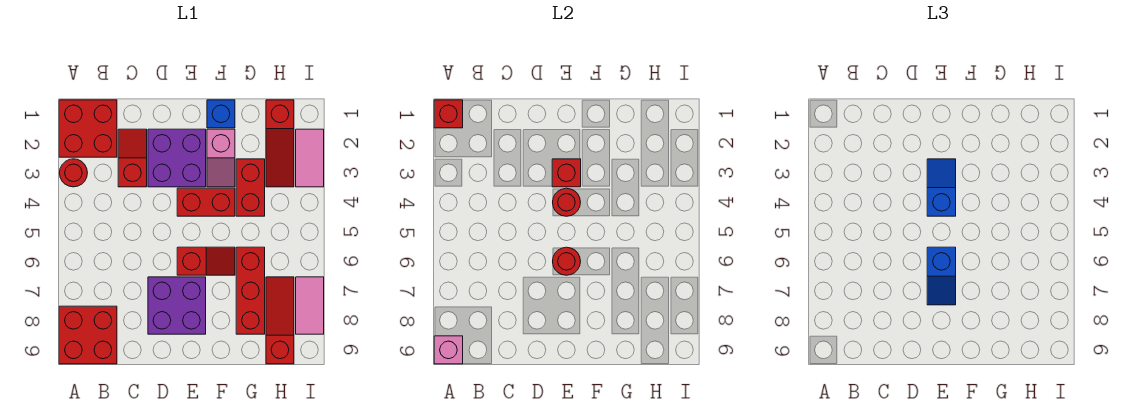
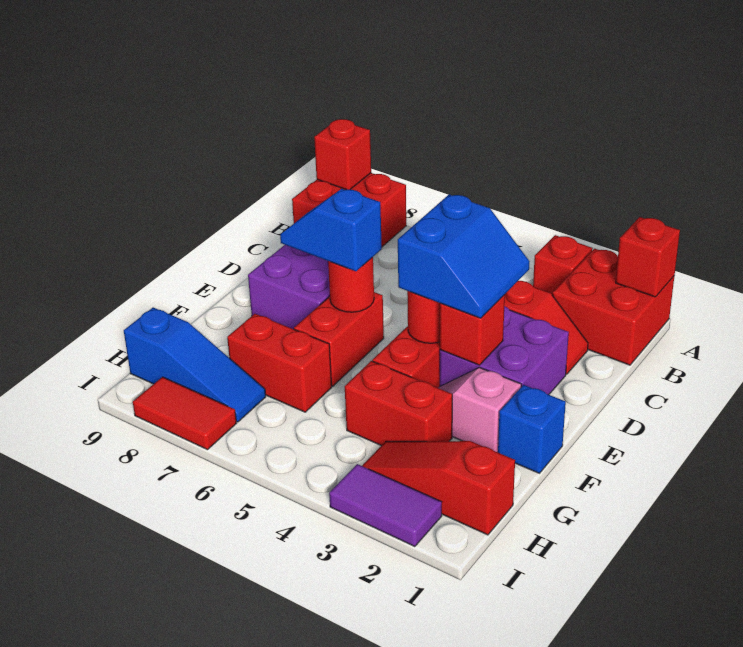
red 1x1 round brick [60,159,87,187] -> red 1x1 brick [533,235,593,295]
pink 1x1 brick [434,336,463,364] -> red 1x1 brick [314,119,371,190]
blue 1x2 slope [927,159,956,216] -> blue 2x2 slope [398,194,530,318]
red 1x2 slope [177,247,235,275] -> red 1x2 brick [294,292,384,386]
red 1x3 brick [236,247,265,334] -> red 1x2 brick [227,314,332,412]
red 1x3 slope [266,277,294,364] -> blue 1x3 slope [124,308,266,422]
pink 1x2 tile [296,129,324,187] -> purple 1x2 tile [329,464,442,547]
pink 1x2 tile [296,277,324,334] -> red 1x2 tile [133,377,237,450]

